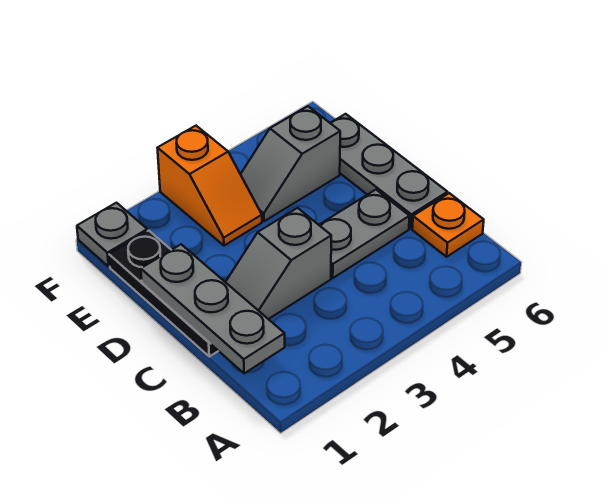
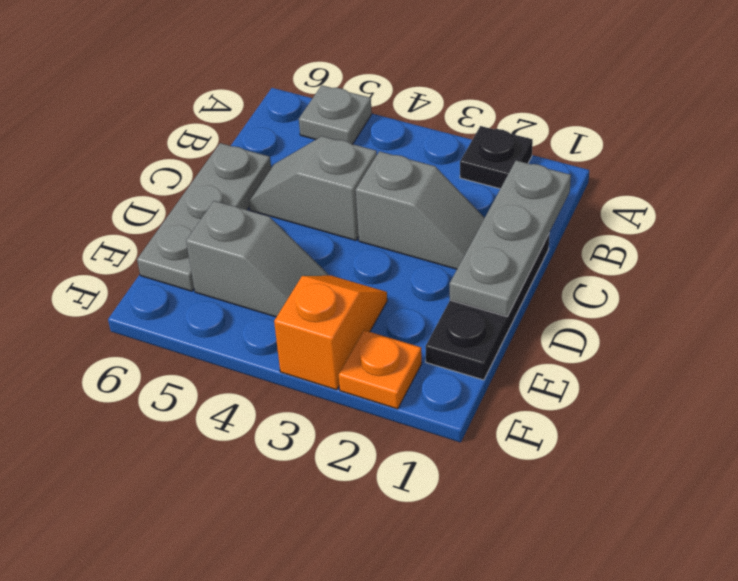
none -> black 1x1 plate [460,126,533,189]
orange 1x1 plate [412,193,484,257] -> orange 1x1 plate moved to [339,330,422,409]
grey 1x2 plate [319,190,410,278] -> grey 1x2 slope [249,136,377,240]
grey 1x1 plate [77,203,147,267] -> grey 1x1 plate moved to [299,85,372,144]

